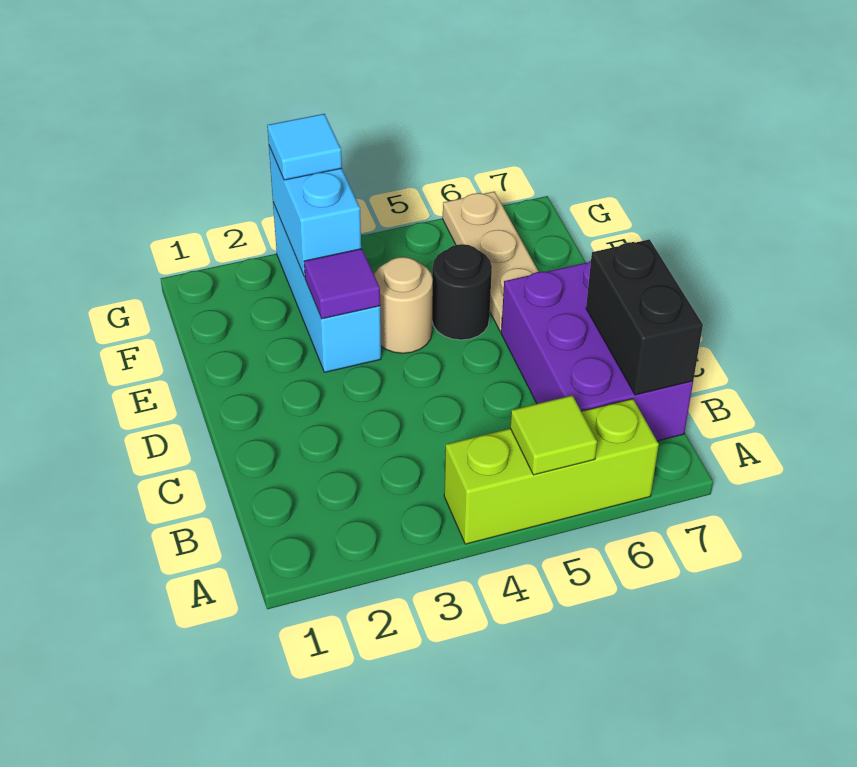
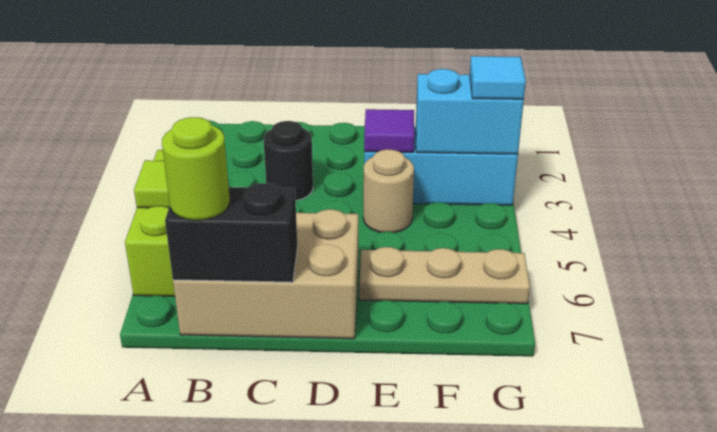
purple 2x3 brick [501,261,693,441] -> tan 2x3 brick [173,209,358,339]
none -> lime 1x1 round brick [162,117,230,220]
black 1x1 round brick [432,244,492,340] -> black 1x1 round brick moved to [263,121,313,200]

